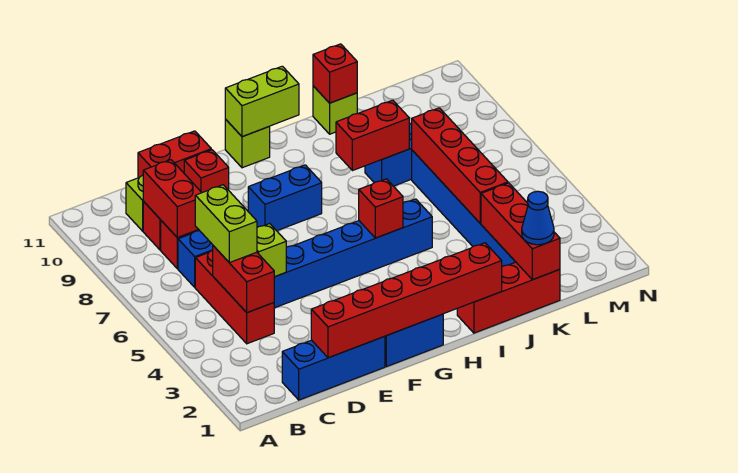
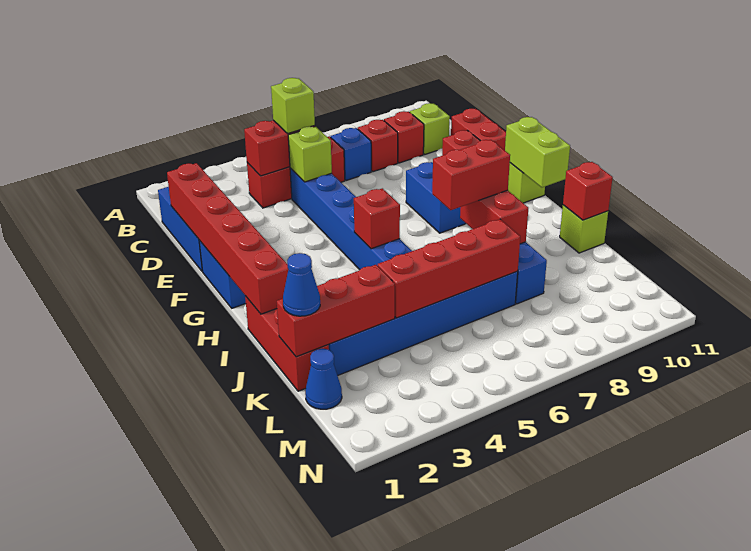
lime 1x2 brick [195,185,257,263] -> lime 1x1 brick [271,78,315,134]
red 1x2 brick [143,160,202,238] -> red 1x2 brick moved to [432,140,510,210]
none -> blue 1x1 cone [305,349,342,409]

